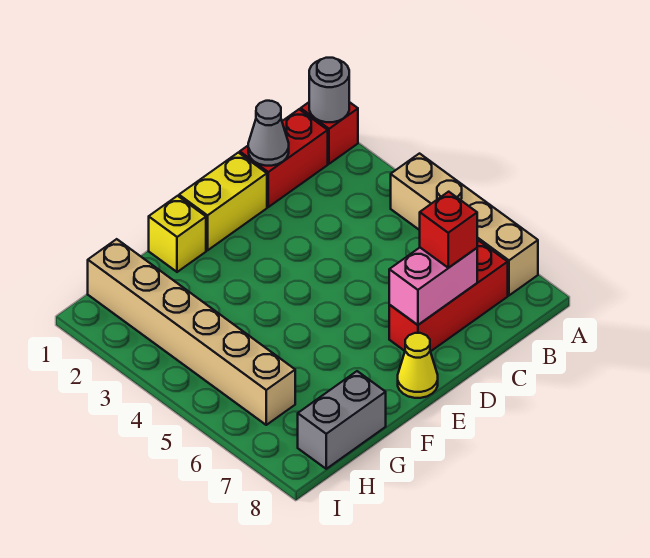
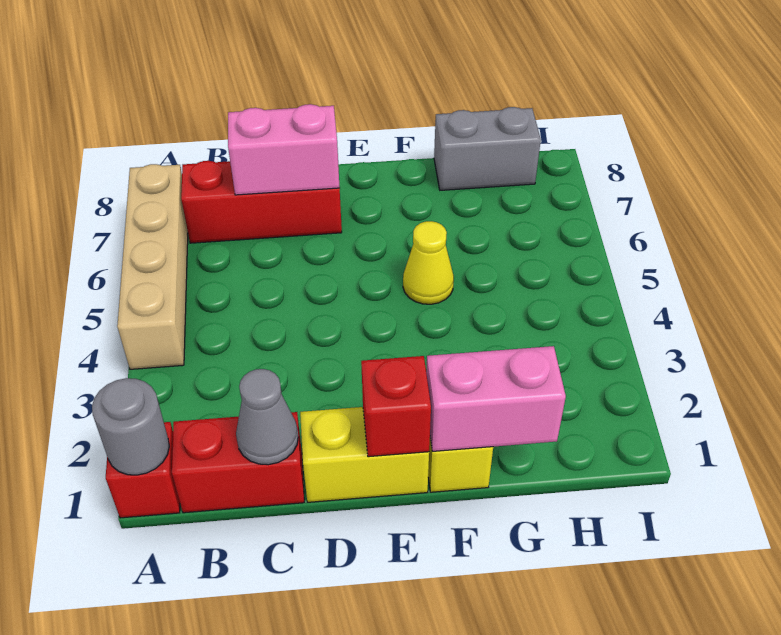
red 1x1 brick [420,192,477,268] -> red 1x1 brick moved to [361,356,431,457]
yellow 1x1 cone [398,333,438,398] -> yellow 1x1 cone moved to [403,221,454,304]
none -> pink 1x2 brick [426,346,566,451]
tan 1x6 brick [88,239,295,425] -> none

